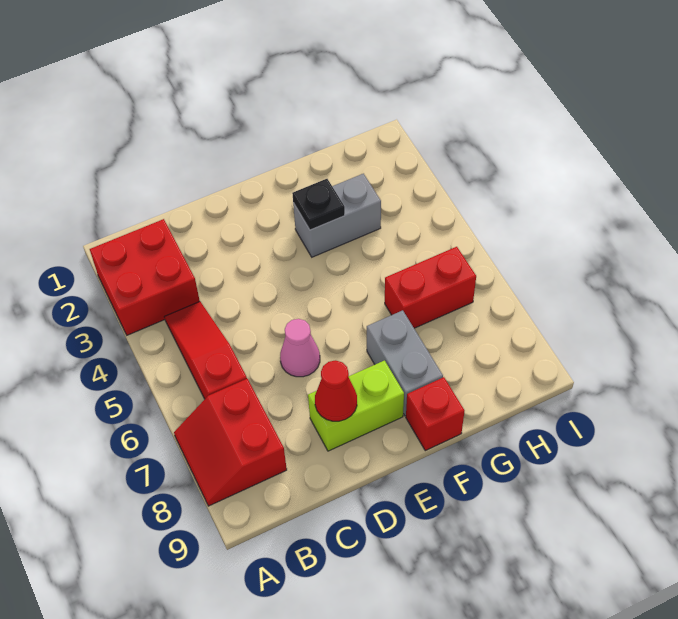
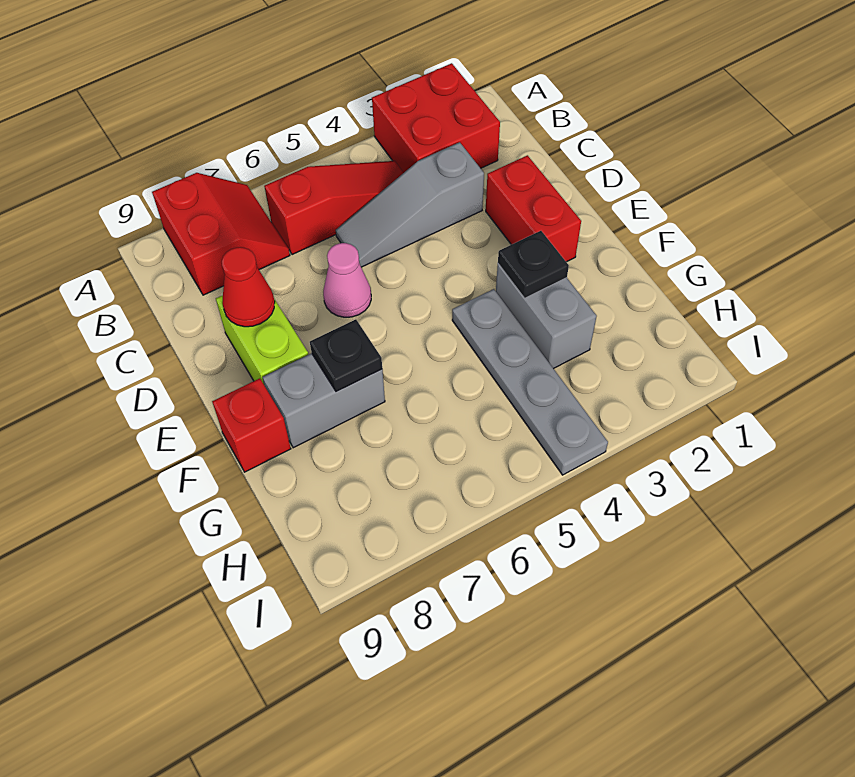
red 2x2 slope [174,379,287,506] -> red 2x2 slope turned to [152,173,290,295]
none -> grey 1x3 slope [336,142,484,267]
none -> grey 1x4 plate [452,289,608,475]
none -> black 1x1 plate [310,319,382,392]
red 1x2 brick [385,247,476,328] -> red 1x2 brick moved to [486,155,581,262]

